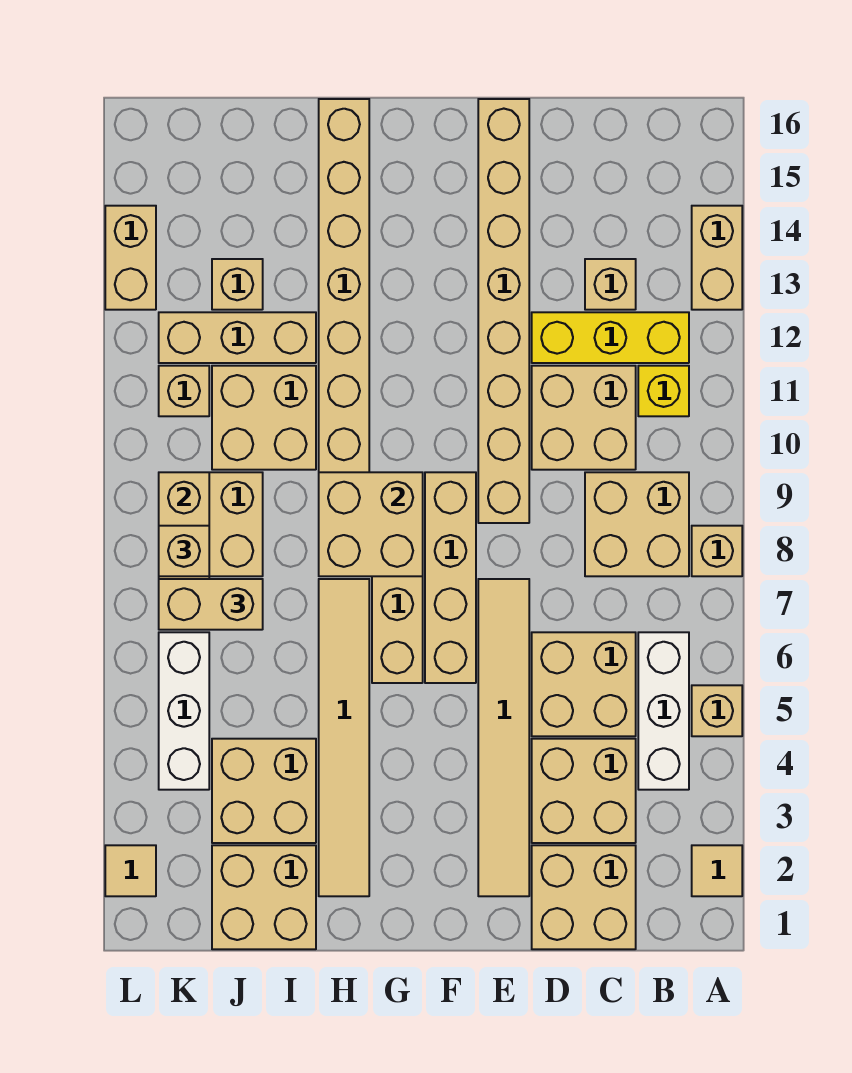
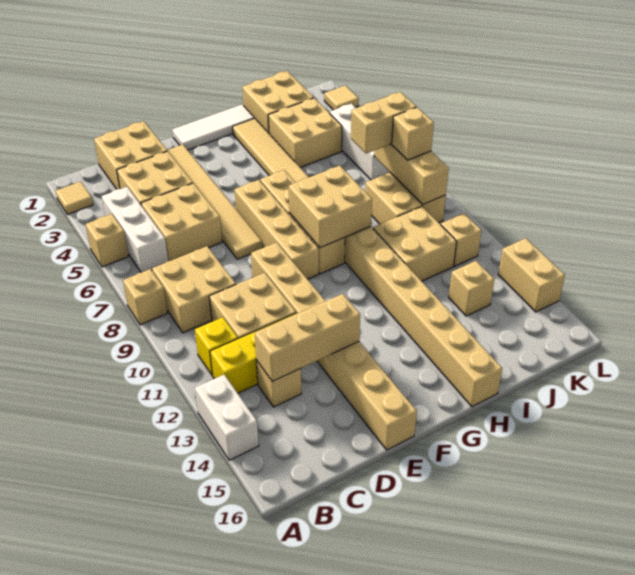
tan 1x2 brick [692,206,742,310] -> white 1x2 brick [195,375,259,460]
none -> white 1x3 tile [172,105,254,150]
tan 1x3 brick [159,312,316,363] -> tan 1x3 brick moved to [255,294,360,381]

